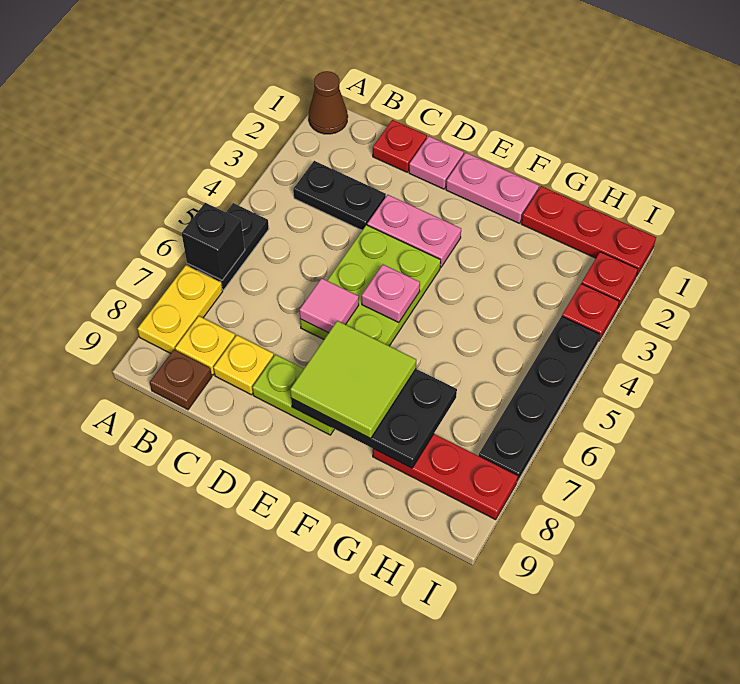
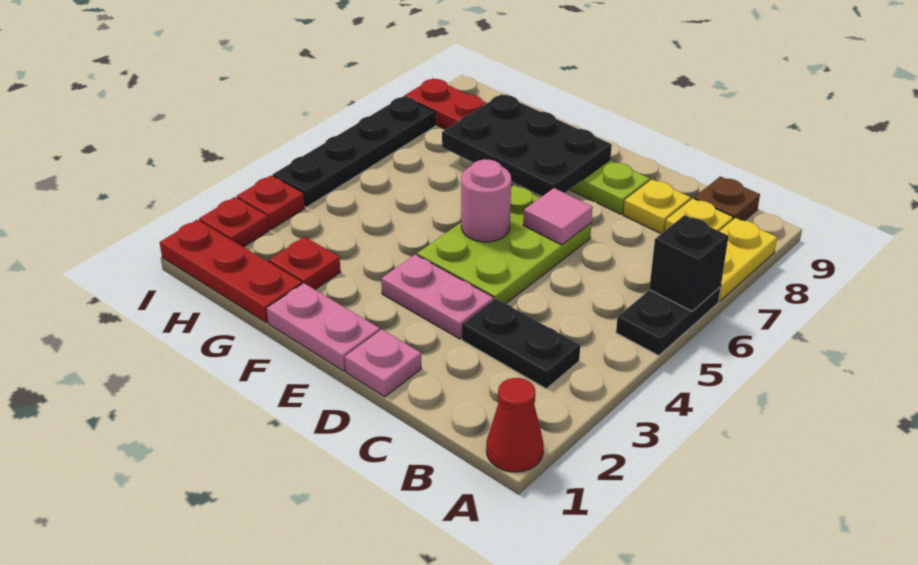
brown 1x1 cone [308,71,348,134] -> red 1x1 cone [486,378,544,472]
red 1x1 plate [373,120,427,172] -> red 1x1 plate moved to [269,237,340,289]
pink 1x1 plate [362,265,420,323] -> pink 1x1 round brick [461,159,511,242]
lime 2x2 tile [290,321,416,439] -> none

